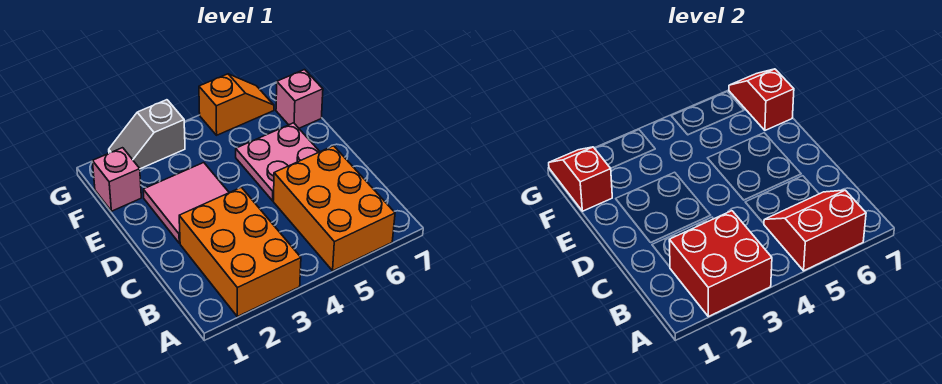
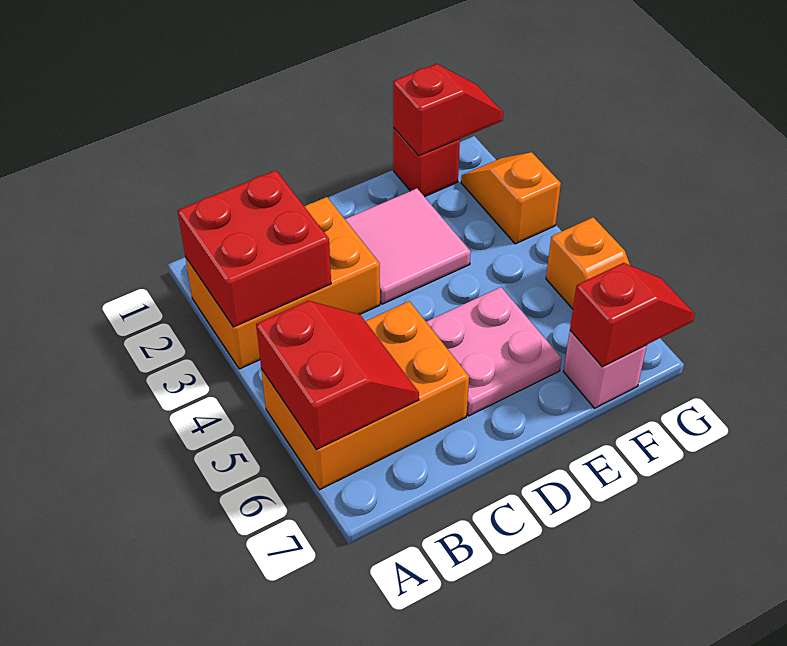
pink 1x1 brick [93,148,141,211] -> red 1x1 brick [393,128,460,197]
grey 1x2 slope [109,100,185,169] -> orange 1x2 slope [461,152,561,244]

